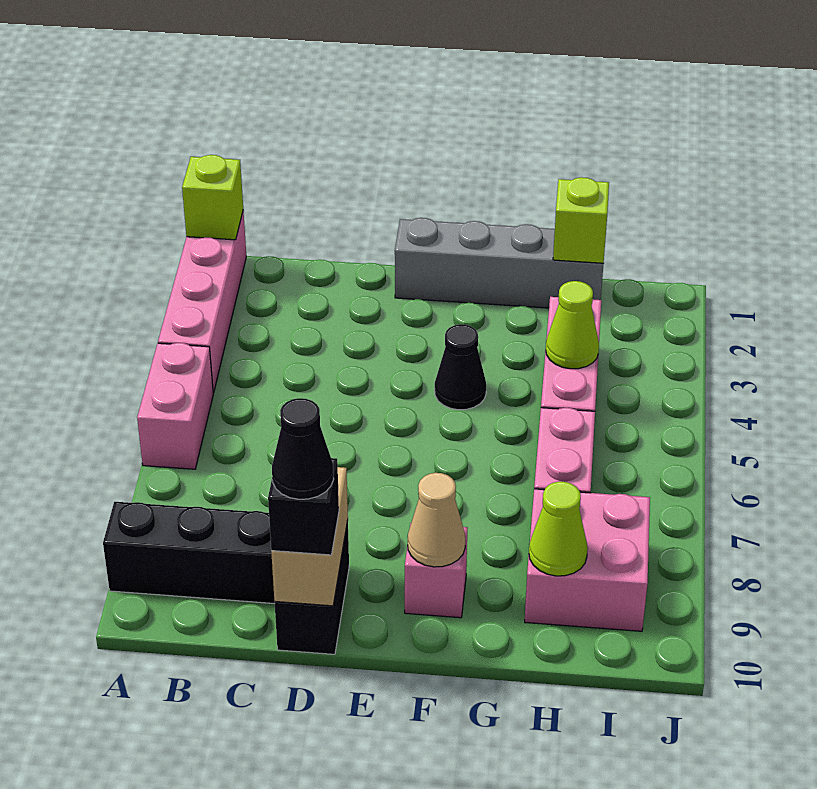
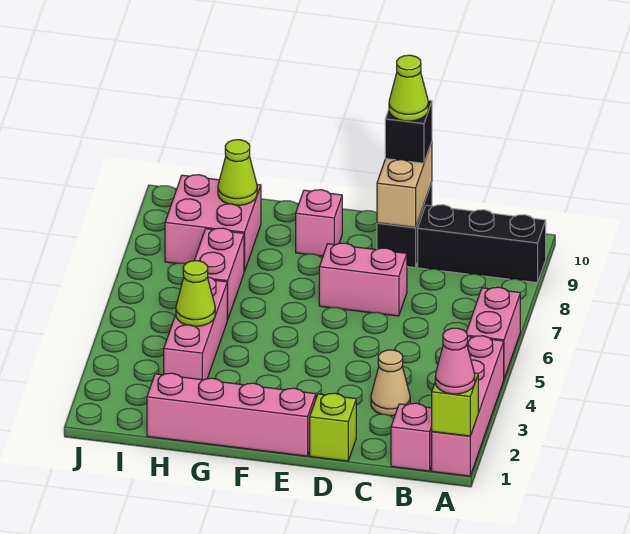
none -> pink 1x1 cone [435,328,475,394]
none -> pink 1x1 brick [391,403,432,471]
none -> pink 1x2 brick [319,243,407,316]
black 1x1 cone [272,398,334,499] -> lime 1x1 cone [389,55,428,121]
grey 1x4 brick [395,218,603,308] -> pink 1x4 brick [147,373,316,456]
black 1x1 cone [435,324,486,410] -> none
tan 1x1 cone [408,473,465,567] -> tan 1x1 cone moved to [371,350,410,416]
lime 1x1 brick [553,177,609,263] -> lime 1x1 brick moved to [310,393,356,461]

